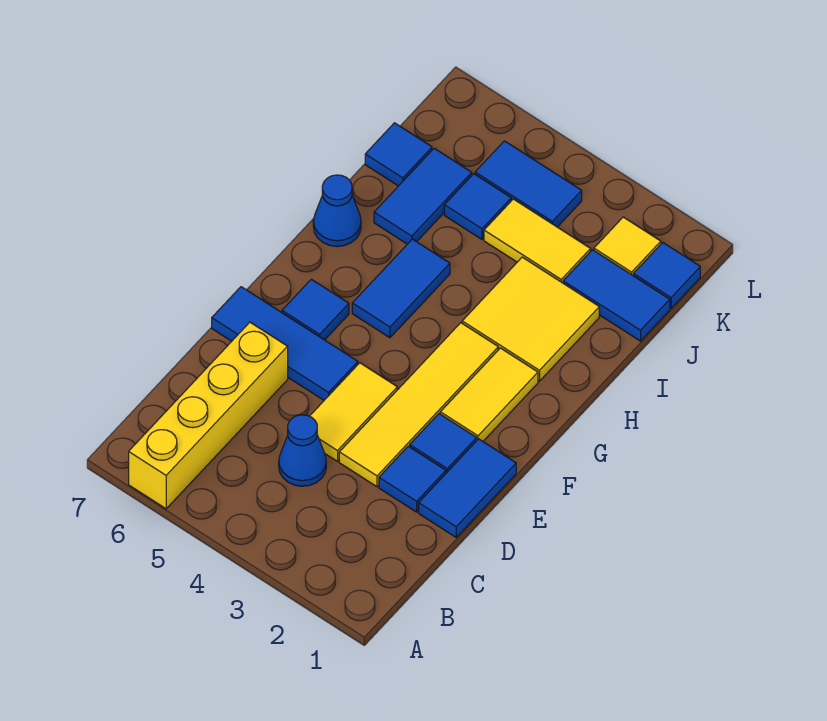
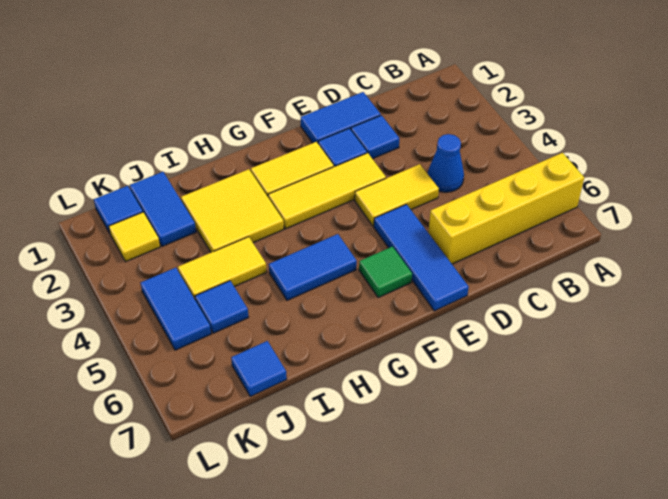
yellow 1x4 tile [339,323,498,487] -> yellow 1x3 tile [268,153,386,229]
blue 1x1 tile [282,279,349,340] -> green 1x1 tile [359,247,412,298]
blue 1x1 cone [313,175,361,247] -> none
blue 1x2 tile [374,148,472,244] -> none
yellow 1x2 tile [484,199,591,283] -> yellow 1x2 tile turned to [178,237,267,299]

